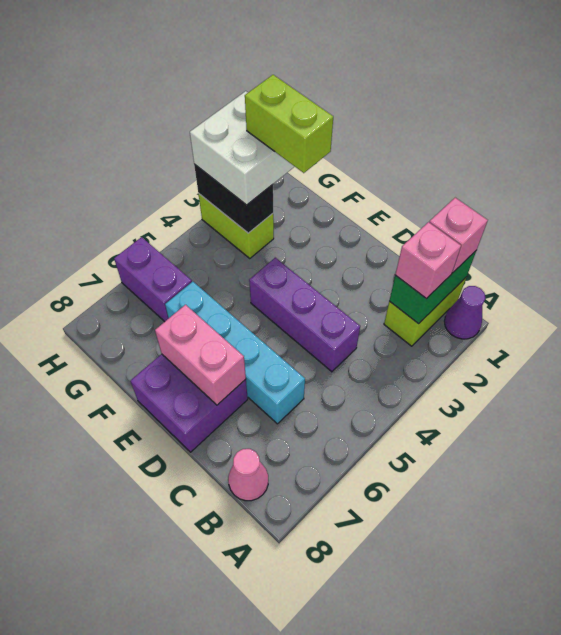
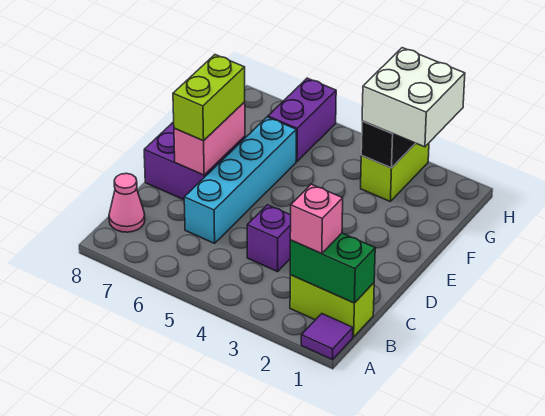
purple 1x1 cone [444,286,485,339] -> purple 1x1 tile [301,314,353,360]
pink 1x1 brick [429,198,488,273] -> none
purple 1x3 brick [249,258,360,372] -> purple 1x1 brick [247,205,291,272]
lime 1x2 brick [245,75,333,173] -> lime 1x2 brick moved to [173,55,245,141]

